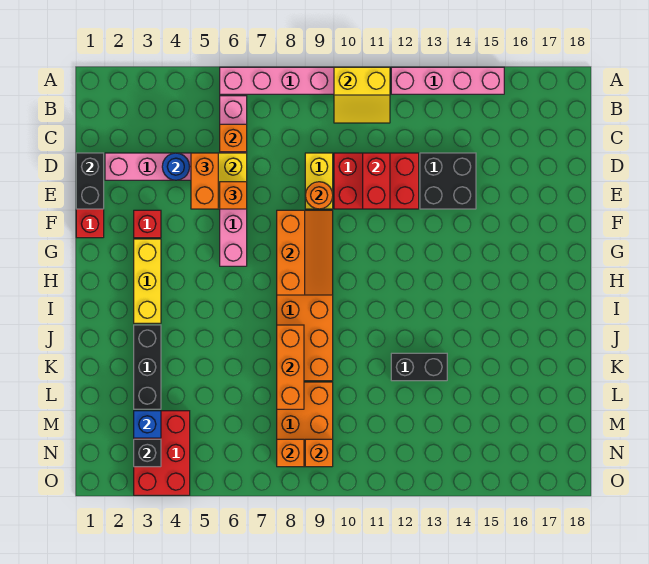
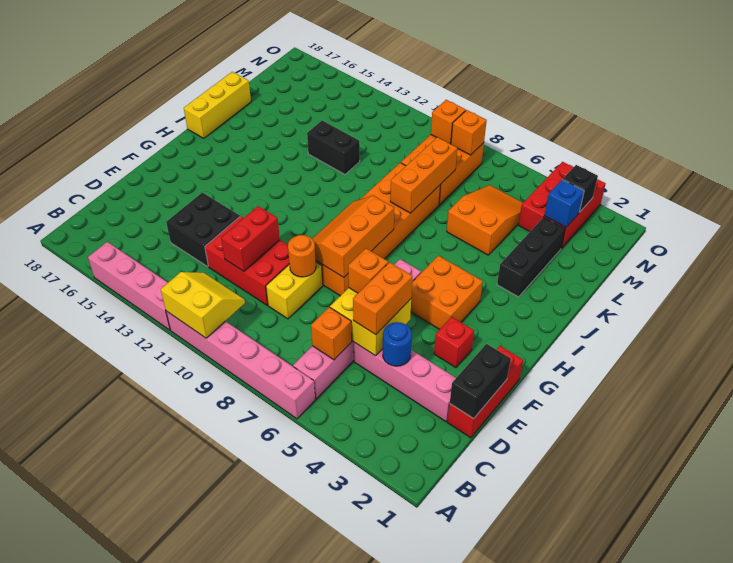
yellow 1x3 brick [134,239,161,323] -> yellow 1x3 brick moved to [184,72,251,138]
none -> orange 2x2 brick [411,256,483,329]
none -> orange 2x3 slope [447,185,523,255]

